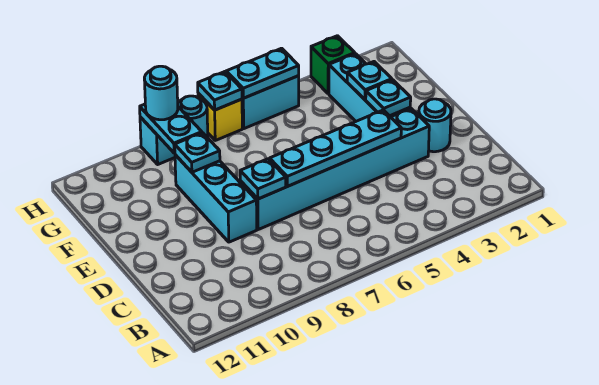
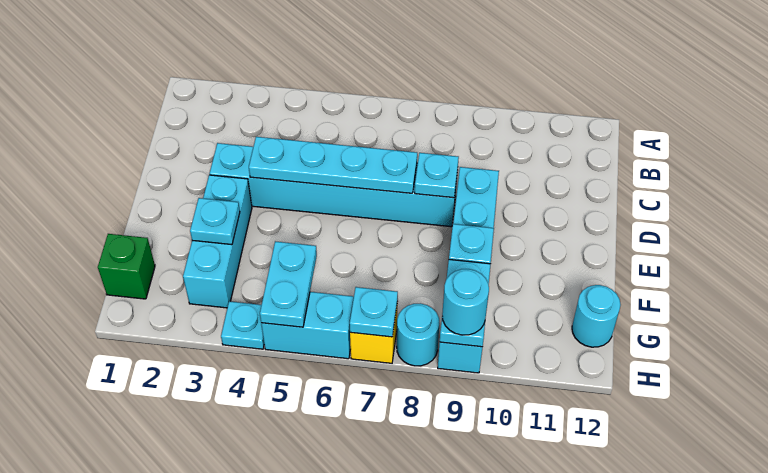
cyan 1x1 round brick [419,99,451,152] -> cyan 1x1 round brick moved to [572,285,621,347]
cyan 1x1 plate [366,80,411,116] -> cyan 1x1 plate moved to [221,301,264,349]
green 1x1 brick [311,36,355,93] -> green 1x1 brick moved to [98,234,155,299]
cyan 1x2 plate [226,48,299,98] -> cyan 1x2 plate turned to [260,241,317,327]

